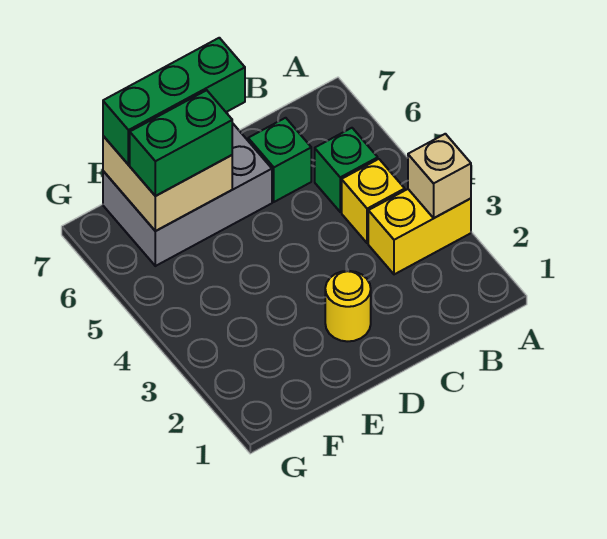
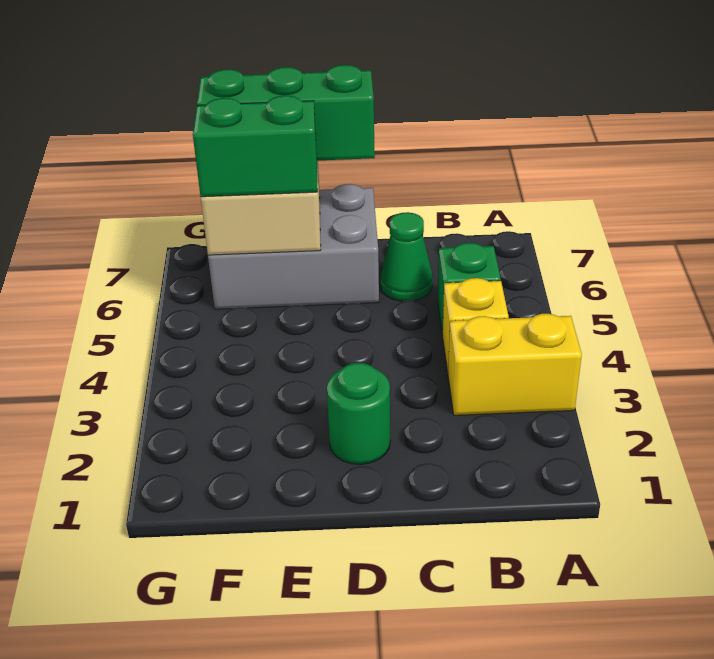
tan 1x1 brick [408,134,471,218] -> none
green 1x1 brick [248,118,311,202] -> green 1x1 cone [380,212,433,301]
yellow 1x1 round brick [325,271,371,342] -> green 1x1 round brick [327,363,390,464]

